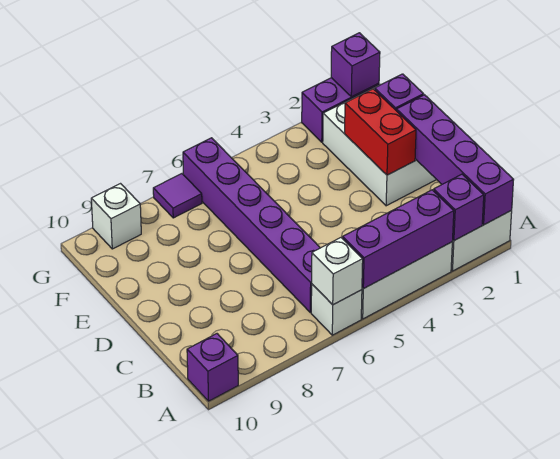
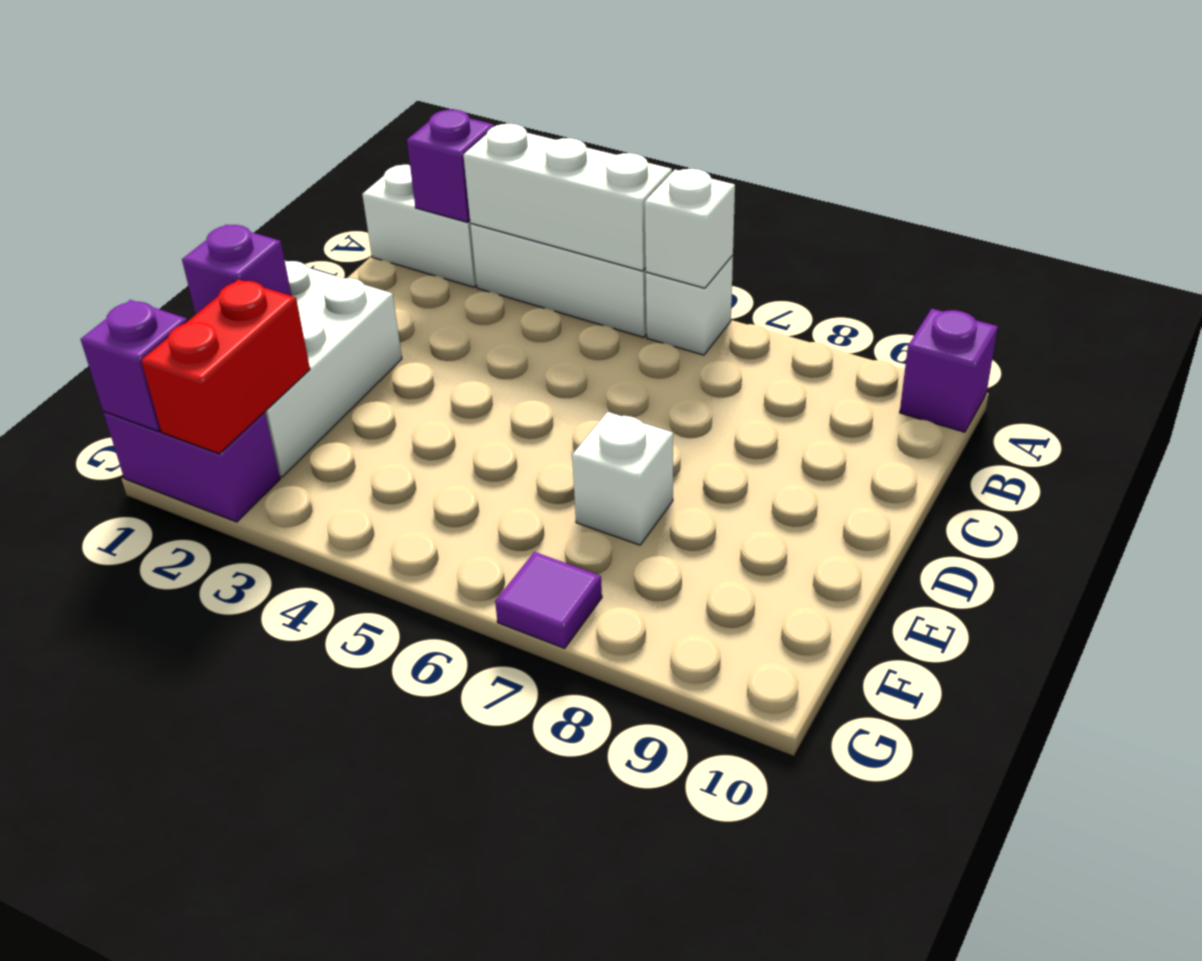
purple 1x4 brick [396,95,514,225] -> none
purple 1x3 brick [342,190,454,289] -> white 1x3 brick [463,124,672,271]
purple 1x6 brick [183,138,320,312] -> none
red 1x2 brick [345,89,416,175] -> red 1x2 brick moved to [141,280,310,454]
white 1x1 brick [91,184,141,249] -> white 1x1 brick moved to [572,412,673,545]

